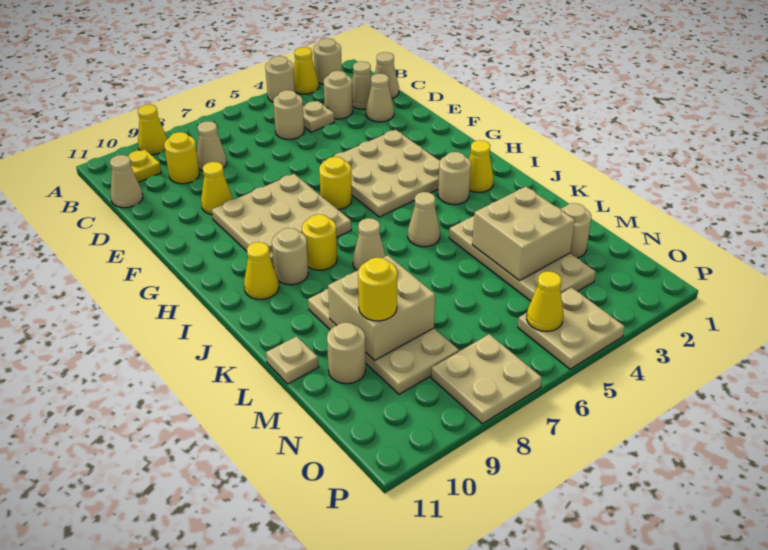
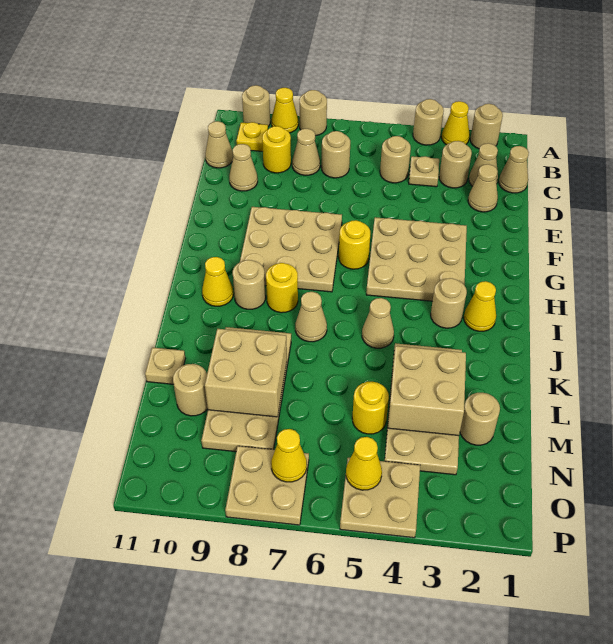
none -> tan 1x1 round brick [300,90,327,136]
none -> tan 1x1 round brick [242,85,270,127]
none -> tan 1x1 round brick [321,131,350,178]
none -> tan 1x1 cone [229,144,258,191]
yellow 1x1 cone [201,162,232,215] -> yellow 1x1 cone moved to [271,429,307,482]
yellow 1x1 round brick [358,258,397,321] -> yellow 1x1 round brick moved to [352,382,389,434]

